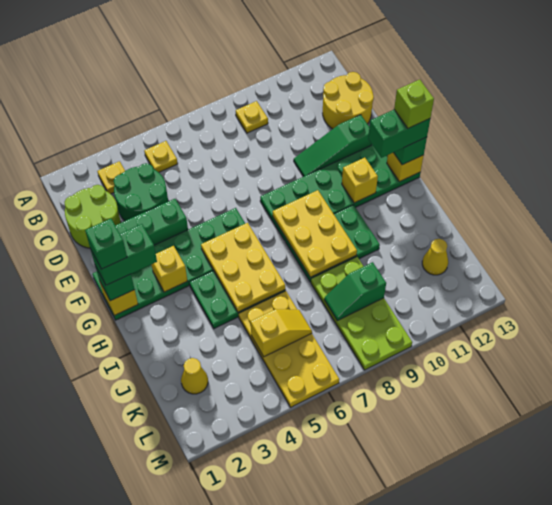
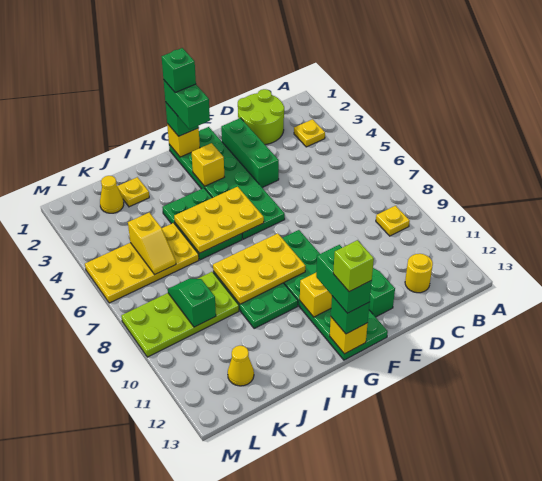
yellow 1x1 plate [144,141,178,172] -> yellow 1x1 plate moved to [117,177,149,207]
green 2x2 round brick [114,163,168,221] -> none
yellow 2x2 round brick [323,72,374,129] -> yellow 1x1 round brick [405,254,433,293]

